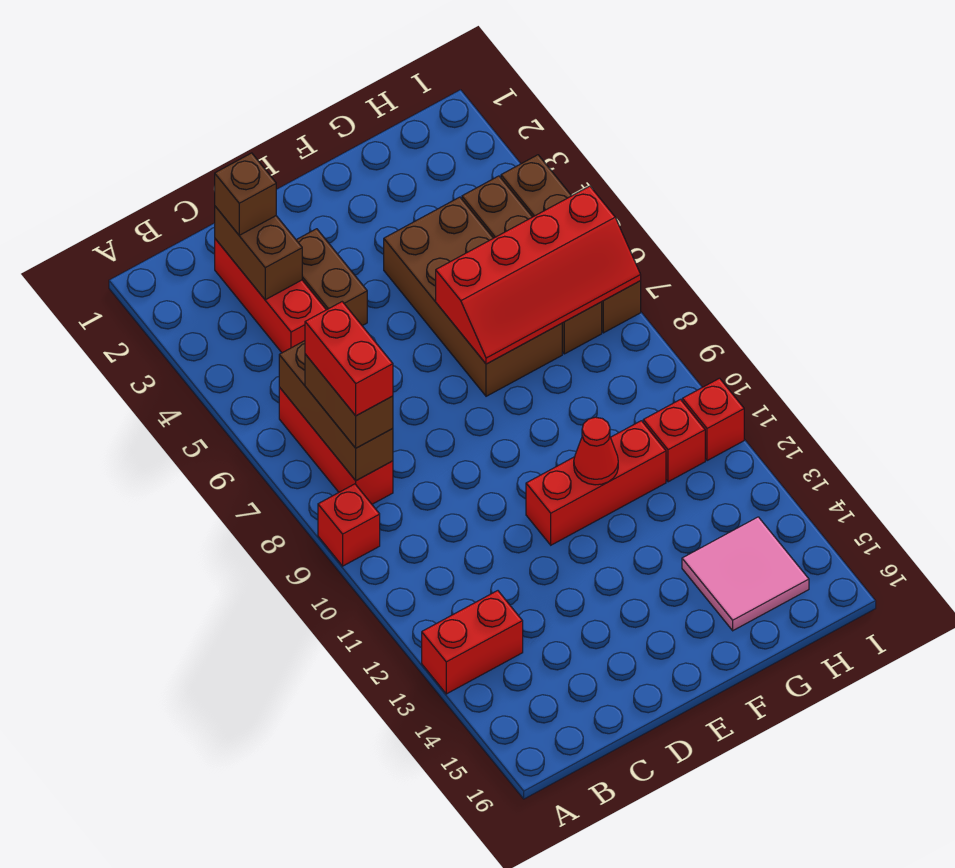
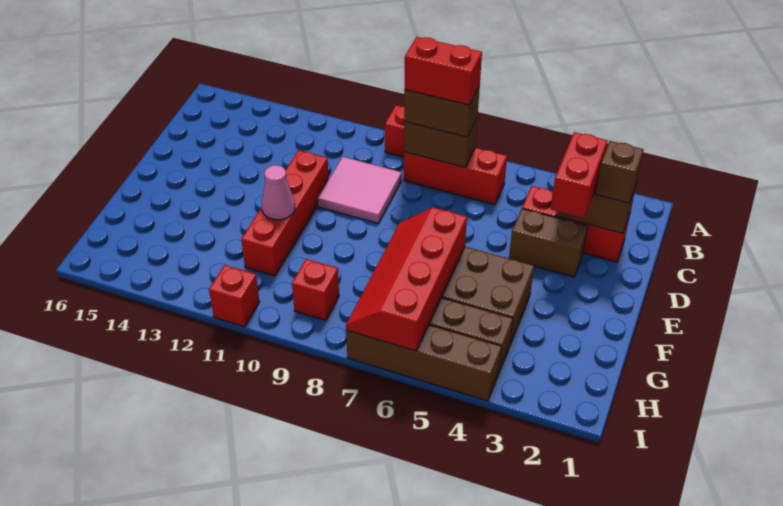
red 1x2 brick [422,591,523,694] -> red 1x2 brick moved to [551,132,608,218]
brown 1x3 brick [279,341,393,481] -> brown 1x2 brick [404,119,477,167]
red 1x3 brick [526,421,666,545] -> red 1x4 brick [241,150,329,276]
red 1x1 cone [574,417,618,485] -> pink 1x1 cone [262,165,295,220]
pink 2x2 tile [682,517,809,631] -> pink 2x2 tile moved to [318,157,402,224]
red 1x1 brick [643,400,705,482] -> red 1x1 brick moved to [292,259,339,321]

